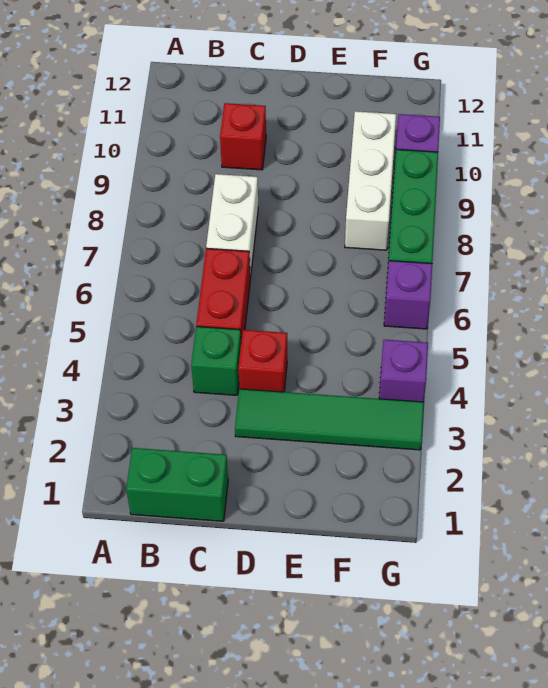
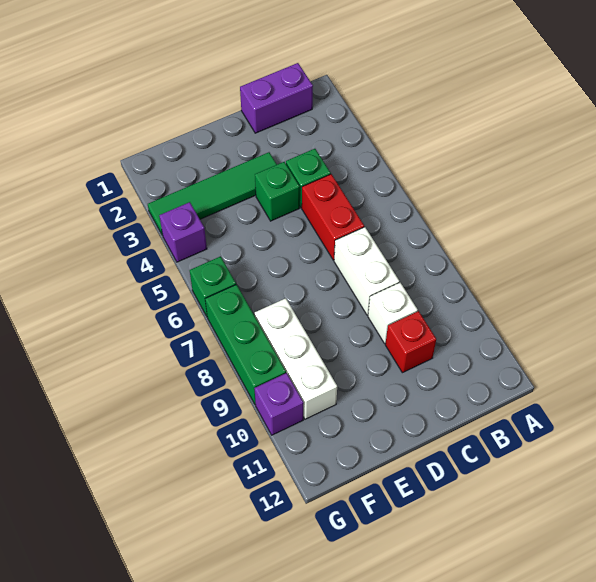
green 1x2 brick [126,448,228,521] -> purple 1x2 brick [240,63,313,133]
none -> white 1x1 brick [368,283,418,343]
red 1x1 brick [238,330,287,392] -> green 1x1 brick [255,162,300,221]
purple 1x1 brick [384,261,432,329] -> green 1x1 brick [190,256,236,316]

